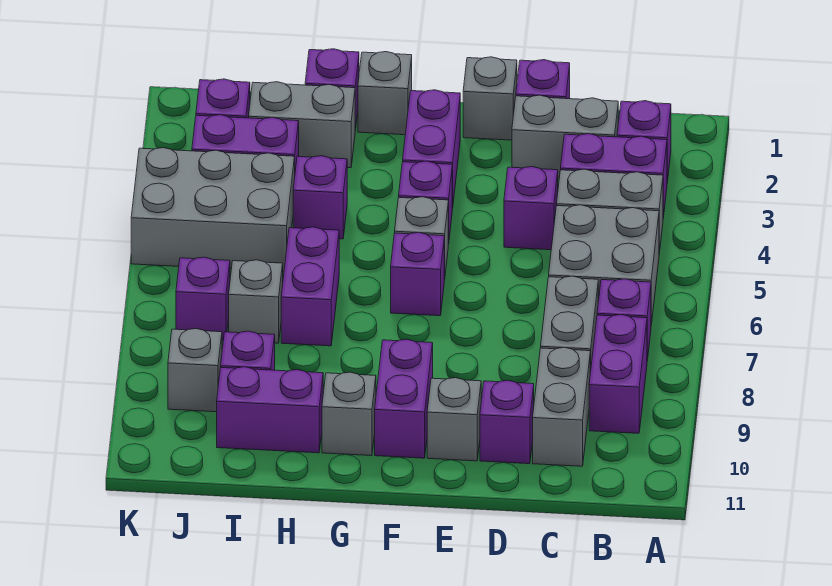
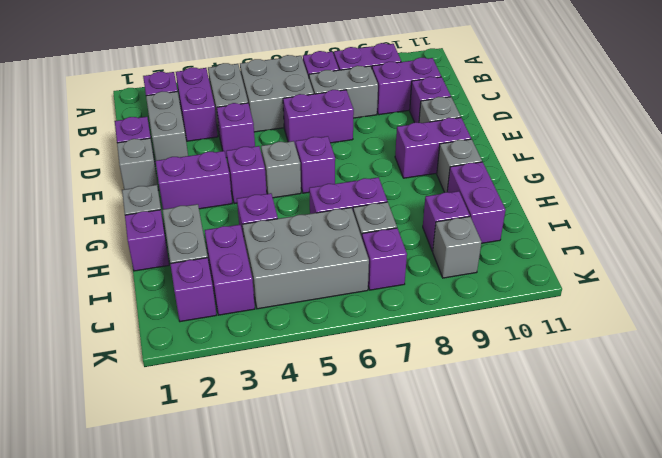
grey 1x2 brick [533,347,590,466] -> purple 1x2 brick [372,58,441,115]
none -> purple 1x2 brick [283,90,354,146]
grey 2x3 brick [131,148,295,272] -> grey 2x3 brick turned to [242,208,369,309]

